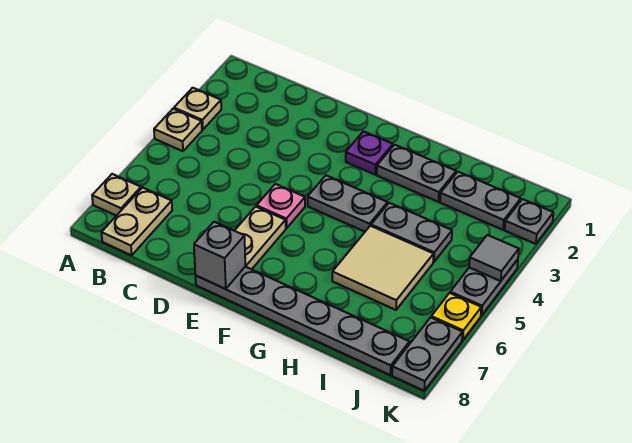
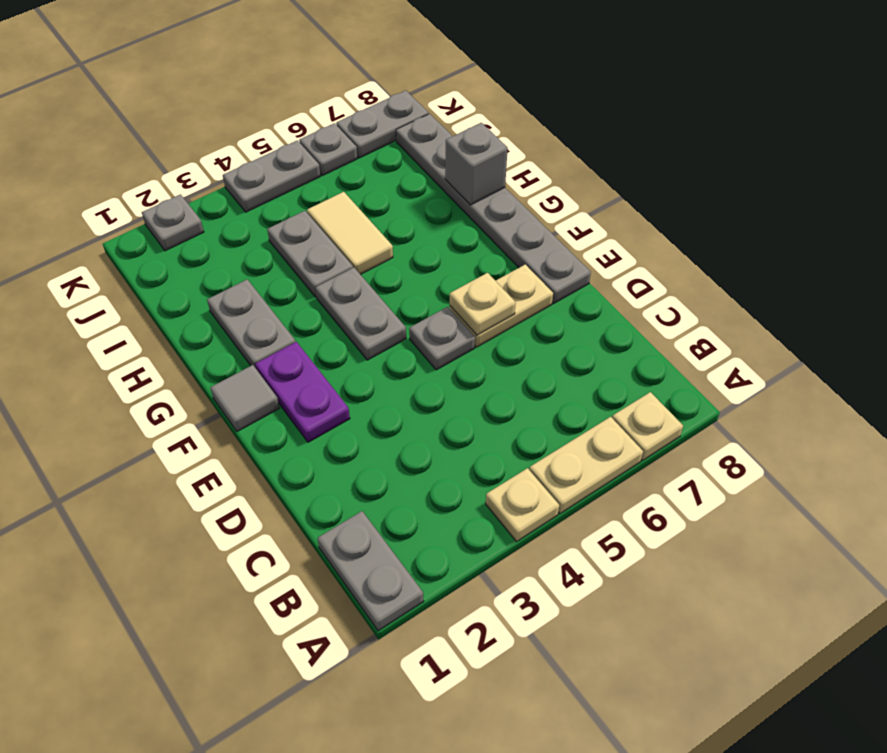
tan 1x1 plate [174,88,221,130] -> tan 1x1 plate moved to [450,273,516,335]
tan 1x2 plate [102,188,172,255] -> tan 1x2 plate moved to [529,417,643,514]
pink 1x1 plate [257,184,305,228] -> grey 1x1 plate [409,307,475,370]
grey 1x1 brick [194,222,245,289] -> grey 1x1 brick moved to [445,123,508,205]
purple 1x1 plate [346,131,393,174] -> purple 1x2 plate [255,342,350,442]
tan 2x2 tile [332,226,434,310] -> tan 1x2 tile [307,192,393,275]
grey 1x2 plate [440,172,521,230] -> grey 1x2 plate moved to [317,511,424,631]
grey 1x1 tile [469,235,519,281] -> grey 1x1 tile moved to [210,365,279,432]
yellow 1x1 plate [431,293,481,340] -> grey 1x1 plate [299,123,358,176]

